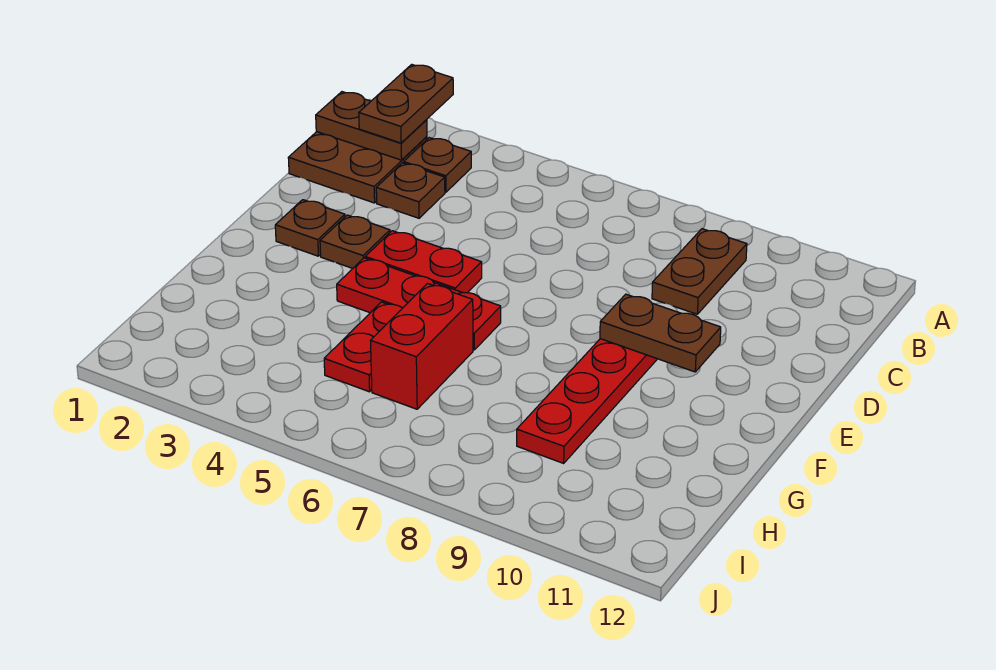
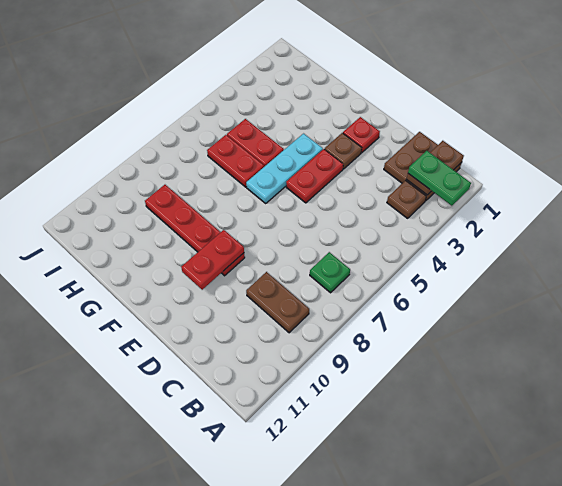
brown 1x2 plate [359,64,453,143] -> green 1x2 plate [408,151,471,206]
none -> green 1x1 plate [310,252,350,293]
brown 1x1 plate [376,163,445,218] -> none
brown 1x1 plate [275,200,345,256] -> red 1x1 plate [343,117,380,153]
brown 1x2 plate [600,294,721,372] -> red 1x2 plate [181,230,244,290]
red 1x3 plate [337,258,501,350] -> cyan 1x3 plate [246,134,323,203]
red 1x2 brick [371,284,473,409] -> red 1x2 plate [207,135,264,187]

